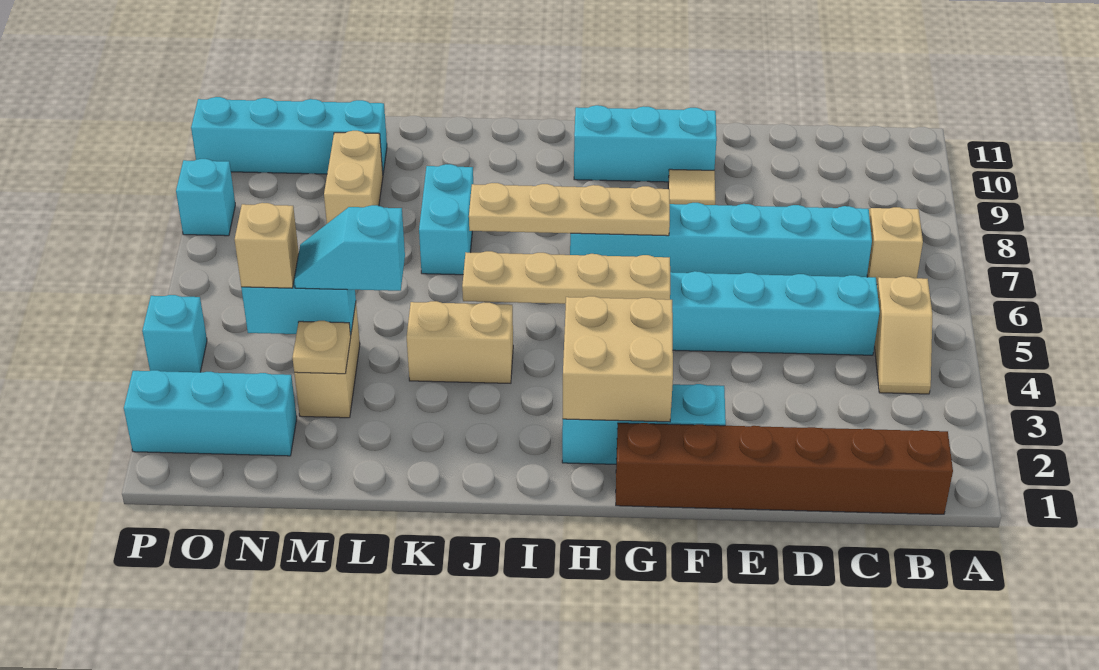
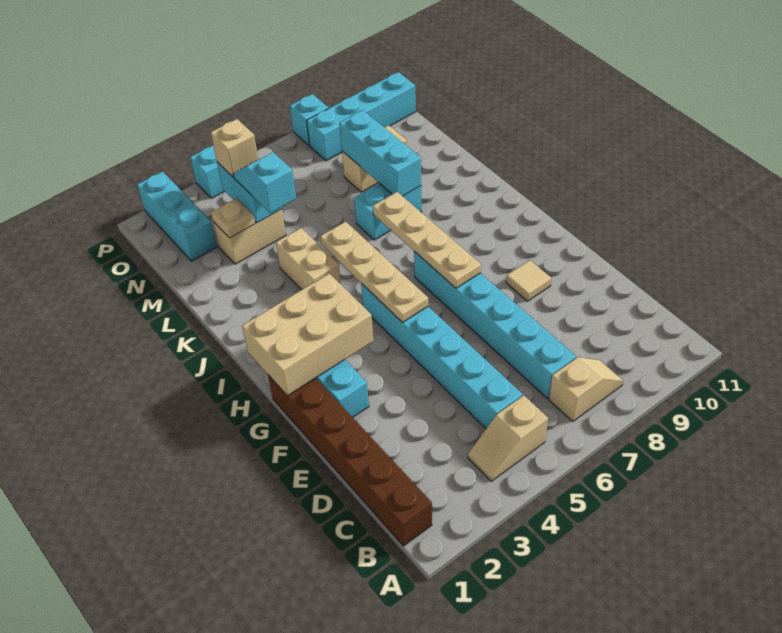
cyan 1x3 brick [574,105,717,182] -> cyan 1x3 brick moved to [339,110,421,196]
tan 2x2 brick [563,296,673,422] -> tan 2x3 brick [242,274,373,396]
cyan 1x4 brick [191,97,387,174] -> cyan 1x4 brick turned to [307,72,416,161]

